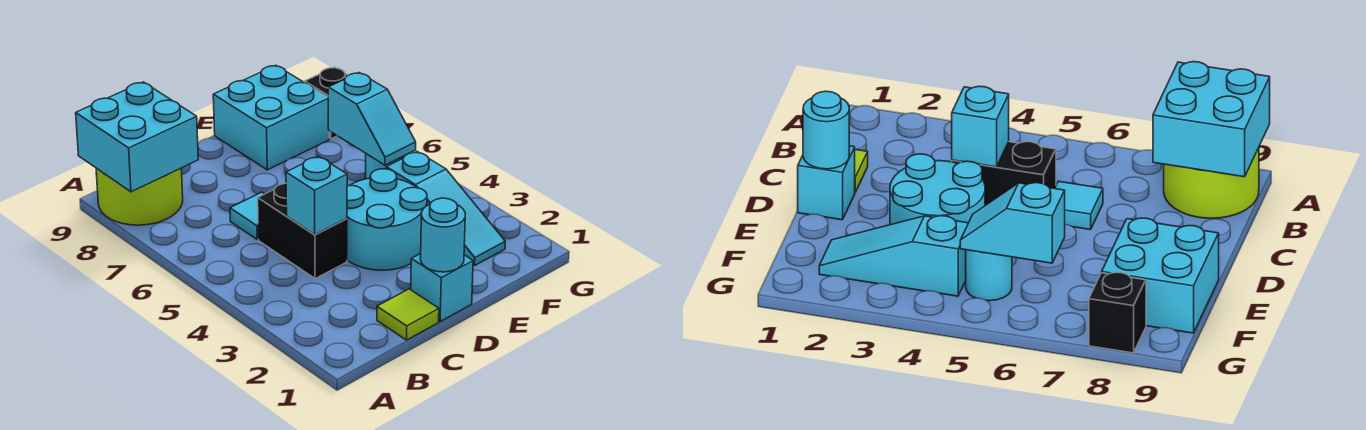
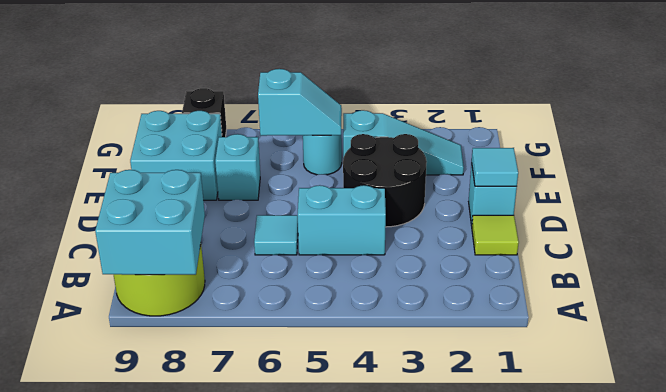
black 1x2 brick [258,183,347,279] -> cyan 1x2 brick [298,185,386,255]
cyan 1x1 brick [286,156,347,235] -> cyan 1x1 brick moved to [215,134,260,200]
cyan 1x1 round brick [421,198,465,272] -> cyan 1x1 tile [472,148,518,187]
cyan 2x2 round brick [347,169,427,270] -> black 2x2 round brick [343,134,427,227]

